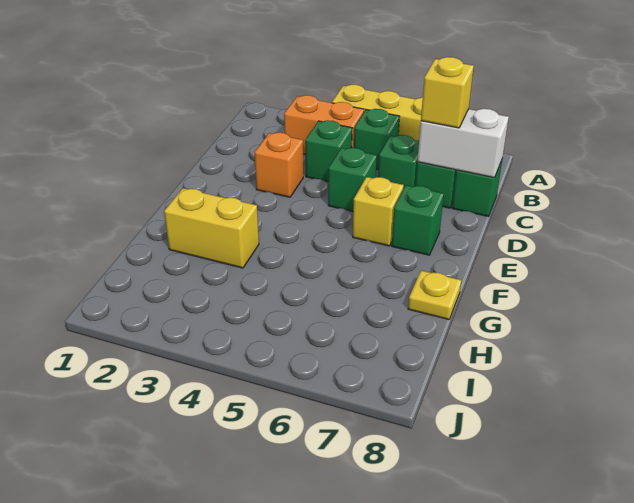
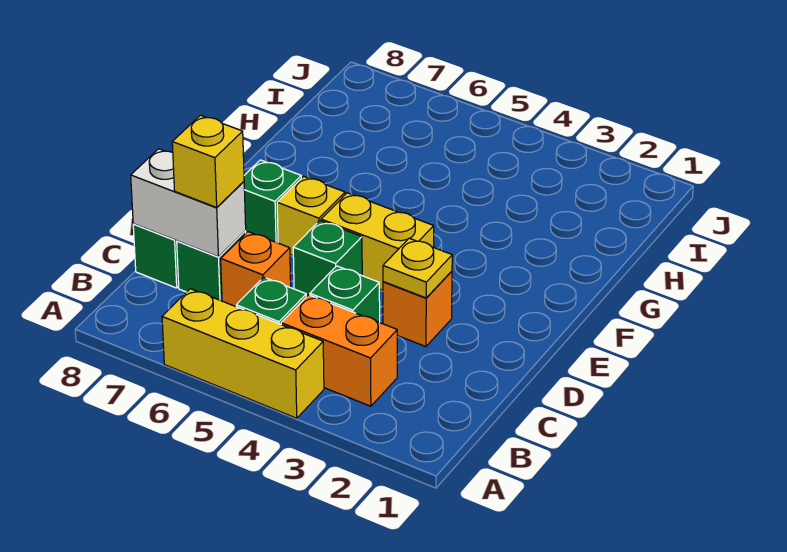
green 1x1 brick [378,135,419,189] -> orange 1x1 brick [221,232,291,306]
yellow 1x2 brick [164,188,259,268] -> yellow 1x2 brick moved to [321,193,434,290]
yellow 1x1 plate [408,271,461,319] -> yellow 1x1 plate moved to [383,238,452,298]

